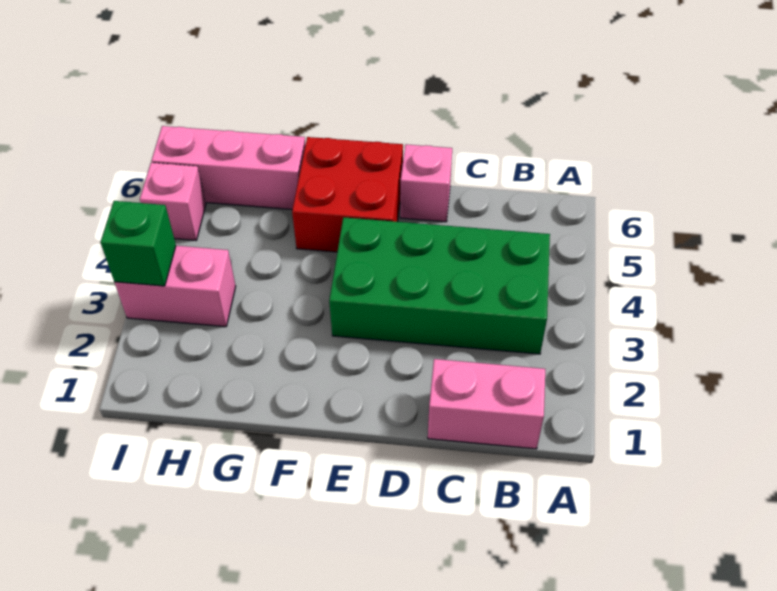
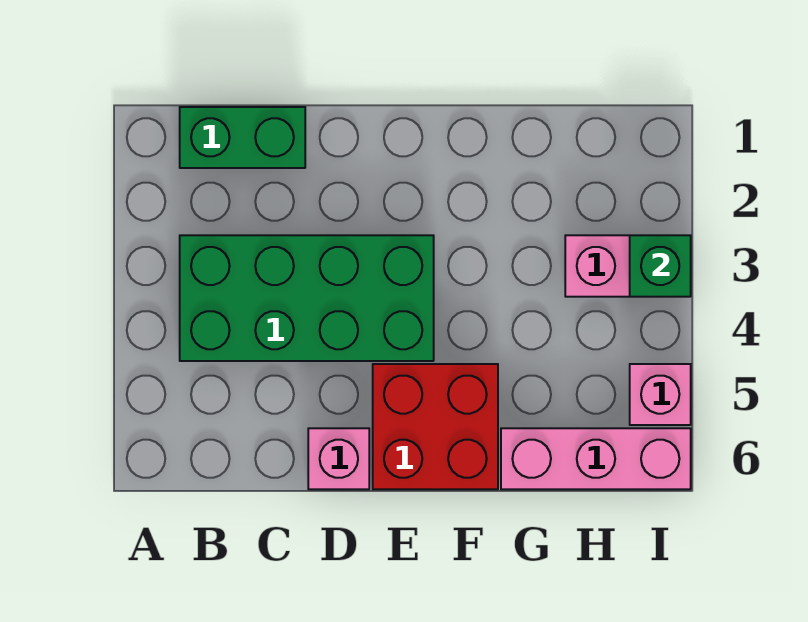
pink 1x2 brick [428,359,545,449] -> green 1x2 brick [180,107,305,168]

